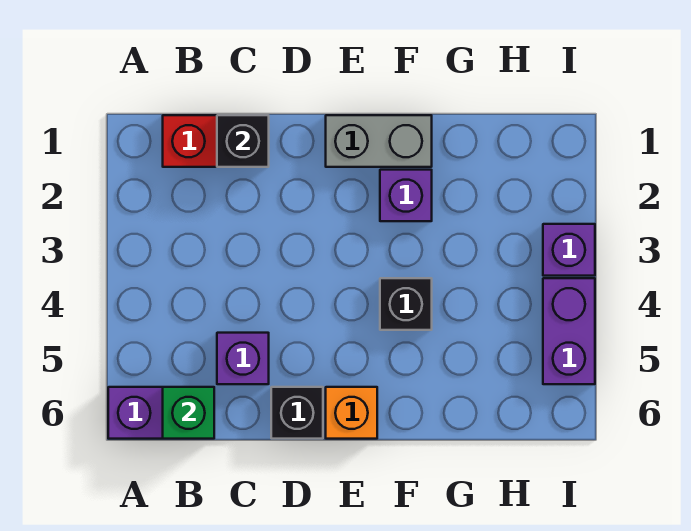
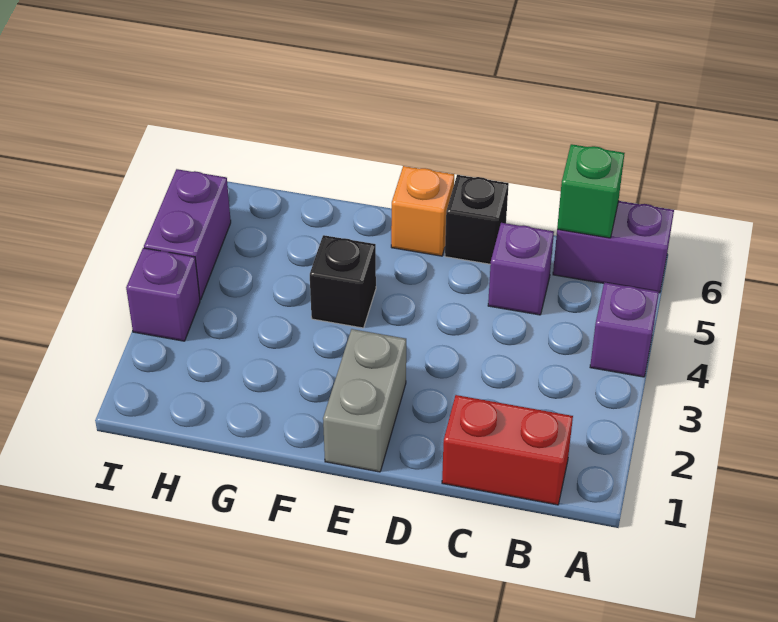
black 1x1 brick [217,115,269,167] -> none
grey 1x2 brick [326,115,432,167] -> grey 1x2 brick turned to [323,329,406,472]
purple 1x1 brick [380,170,432,221] -> purple 1x1 brick moved to [590,282,659,377]

